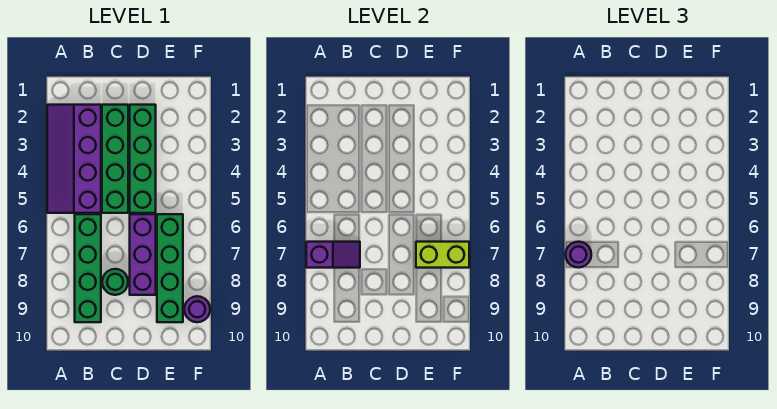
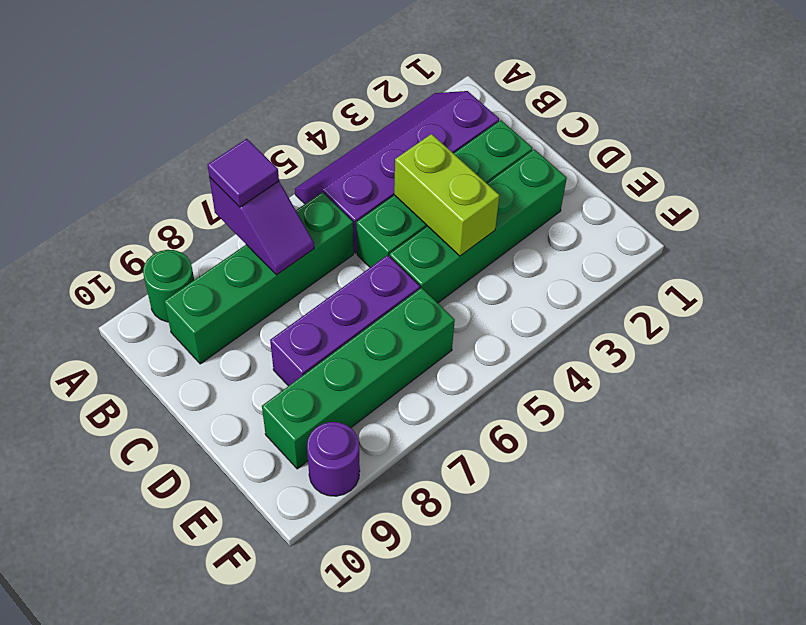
purple 1x1 round brick [565,242,591,268] -> purple 1x1 tile [207,139,279,207]
green 1x1 round brick [102,269,128,295] -> green 1x1 round brick moved to [143,250,194,322]
lime 1x2 brick [416,242,469,268] -> lime 1x2 brick moved to [394,134,500,256]

